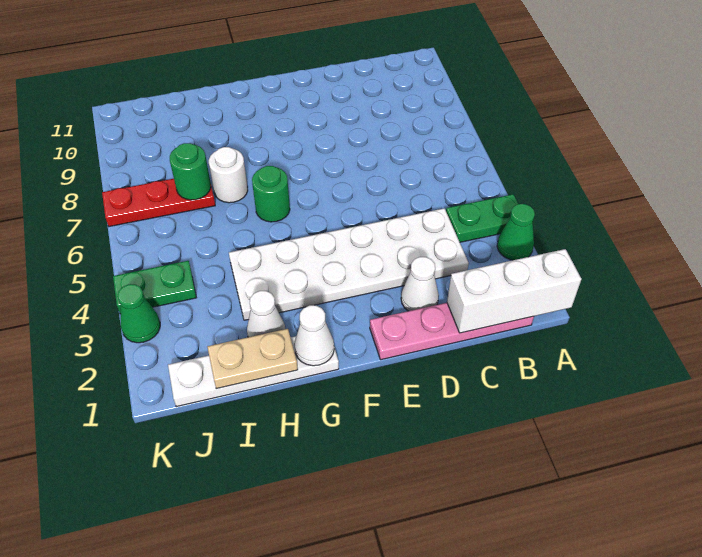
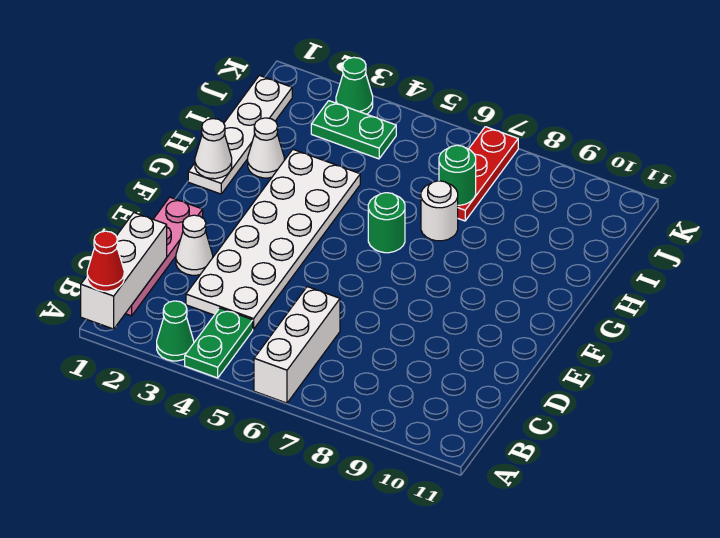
none -> red 1x1 cone [87,231,124,291]
none -> white 1x3 brick [254,287,340,403]
tan 1x2 plate [208,329,298,389] -> none
green 1x2 plate [113,261,196,314] -> green 1x2 plate turned to [311,101,396,159]

